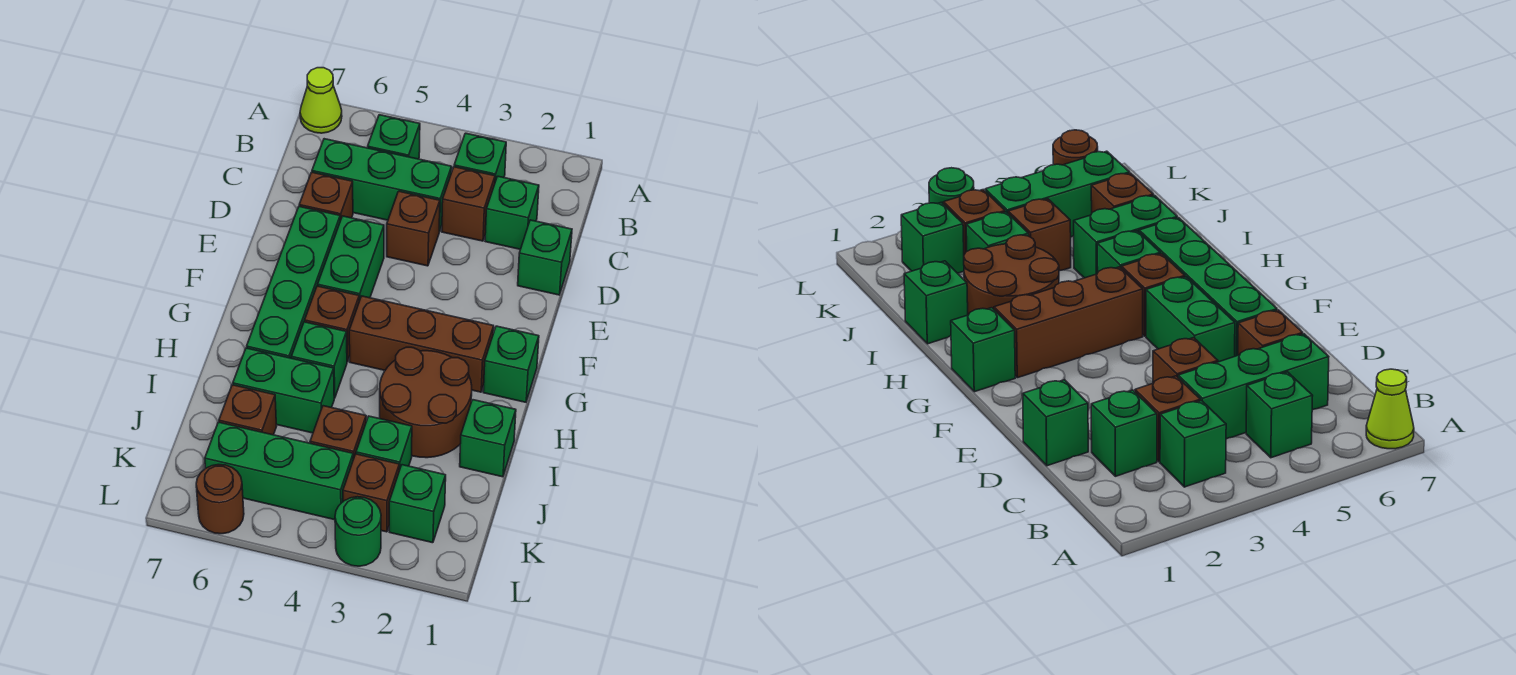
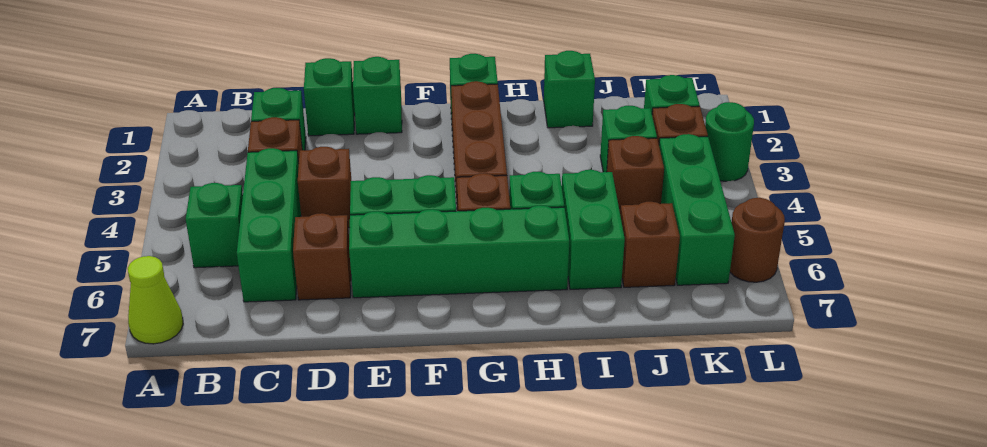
green 1x1 brick [454,133,506,181] -> green 1x1 brick moved to [353,57,402,134]
brown 2x2 round brick [380,347,472,458] -> none

